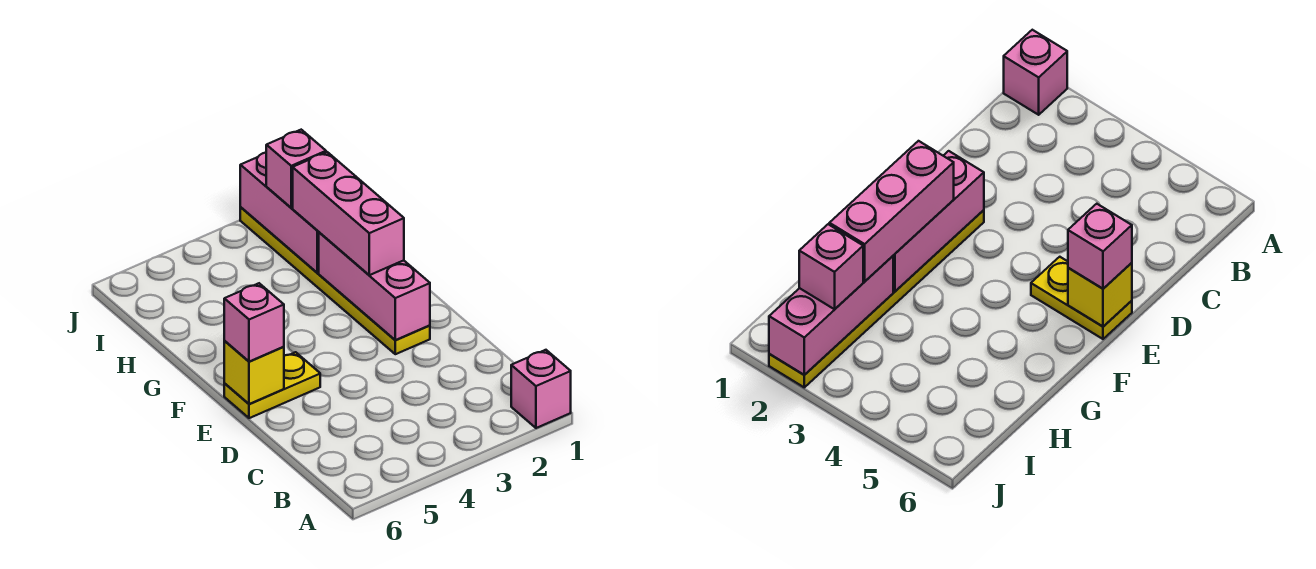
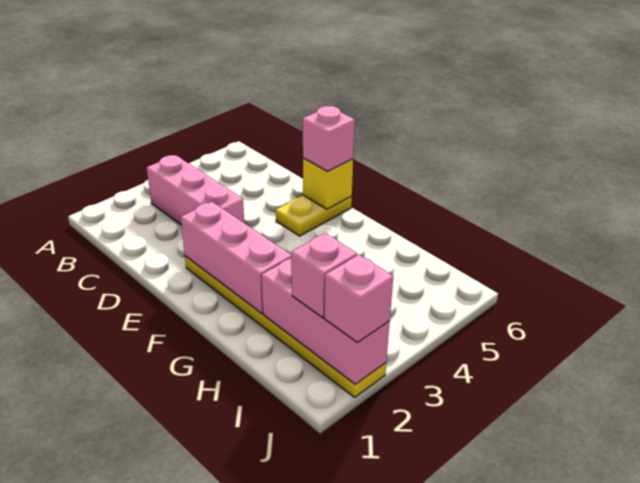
pink 1x1 brick [511,350,571,428] -> pink 1x1 brick moved to [324,254,393,342]
pink 1x3 brick [293,152,404,275] -> pink 1x3 brick moved to [147,155,244,225]

